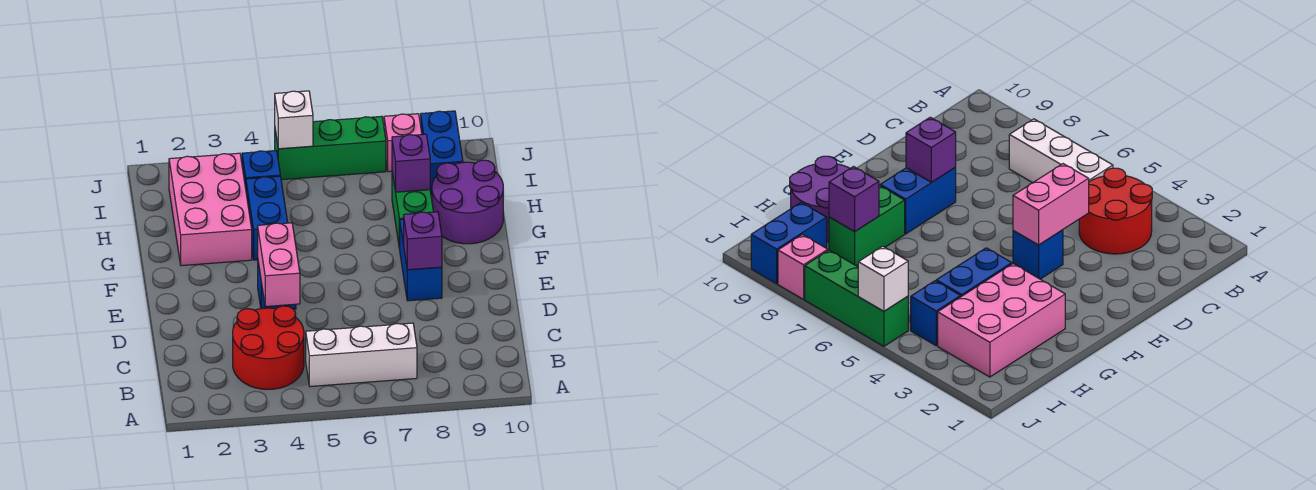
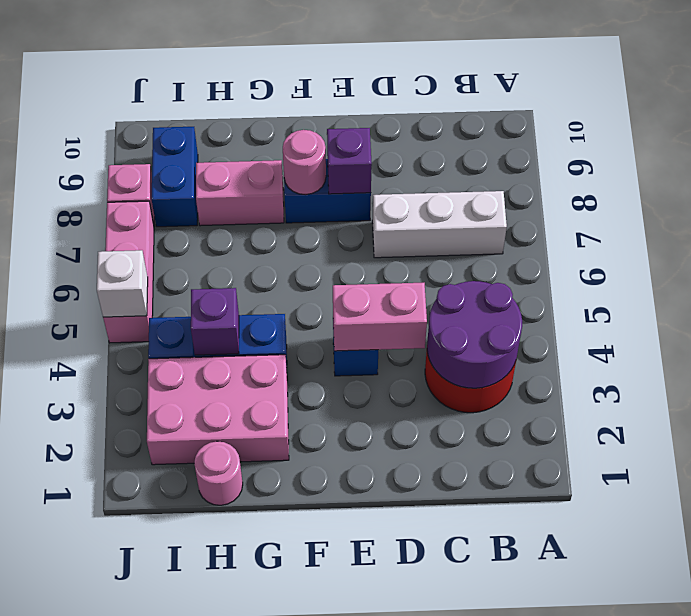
white 1x3 brick [306,323,417,387] -> white 1x3 brick turned to [372,191,507,258]
none -> pink 1x1 round brick [283,130,326,195]
green 1x2 brick [392,172,434,249] -> pink 1x2 brick [196,160,284,226]
purple 2x2 round brick [432,160,503,244] -> purple 2x2 round brick moved to [427,281,522,388]
none -> pink 1x1 round brick [194,441,243,505]
purple 1x1 brick [392,134,430,192] -> purple 1x1 brick moved to [191,288,239,355]
blue 1x2 brick [421,111,463,194] -> blue 1x2 brick turned to [152,127,198,227]
green 1x3 brick [275,116,386,180] -> pink 1x3 brick [103,201,154,343]

